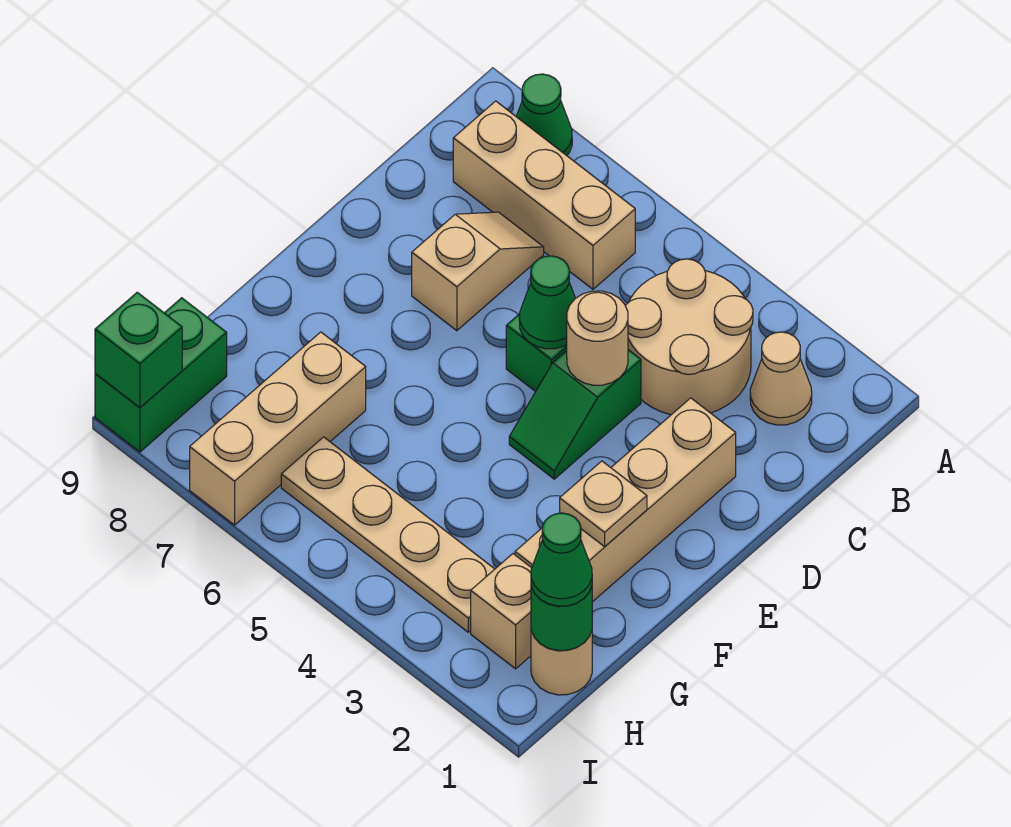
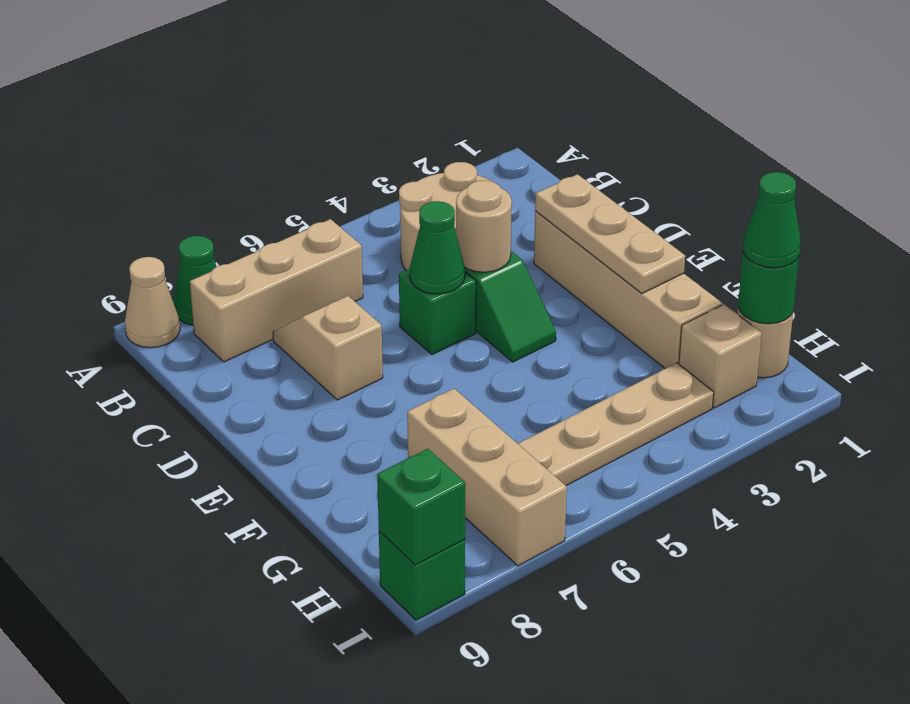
tan 1x1 cone [750,332,812,425] -> tan 1x1 cone moved to [125,257,180,348]
tan 1x1 plate [560,461,647,547] -> tan 1x3 plate [535,174,685,293]
green 1x2 brick [95,298,227,452] -> green 1x1 brick [379,531,465,620]

